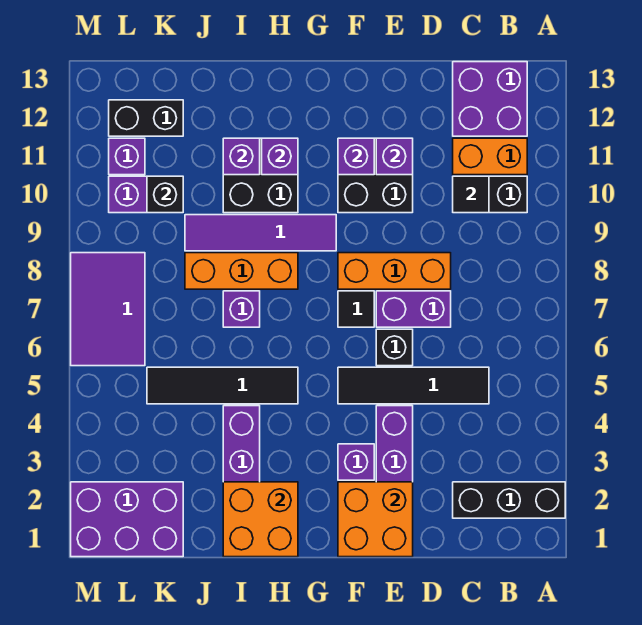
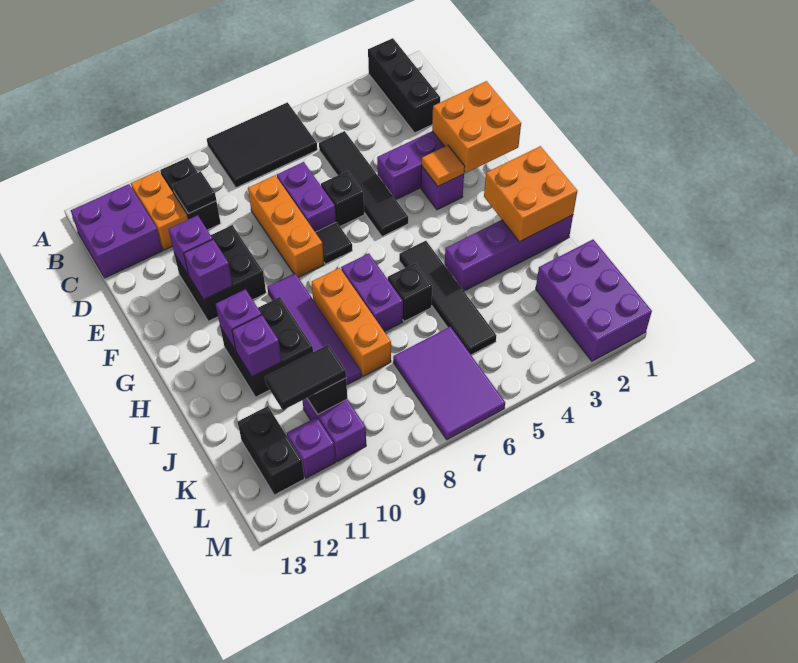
none -> black 2x3 tile [207,102,317,188]
none -> orange 1x1 tile [422,145,465,186]
none -> black 1x1 brick [388,263,432,321]
purple 1x1 brick [223,291,260,327] -> purple 1x2 brick [341,253,403,332]
none -> black 1x2 tile [265,345,346,410]
purple 2x3 tile [71,253,145,366] -> purple 2x3 tile turned to [393,327,505,440]

